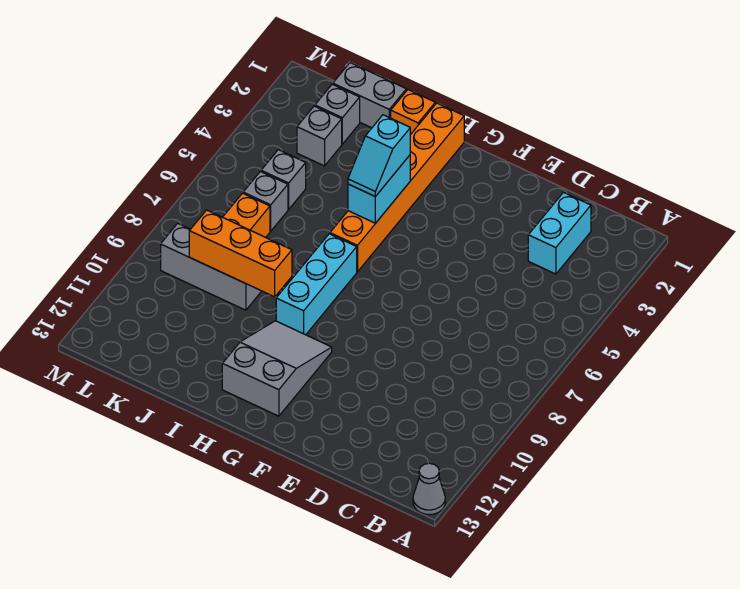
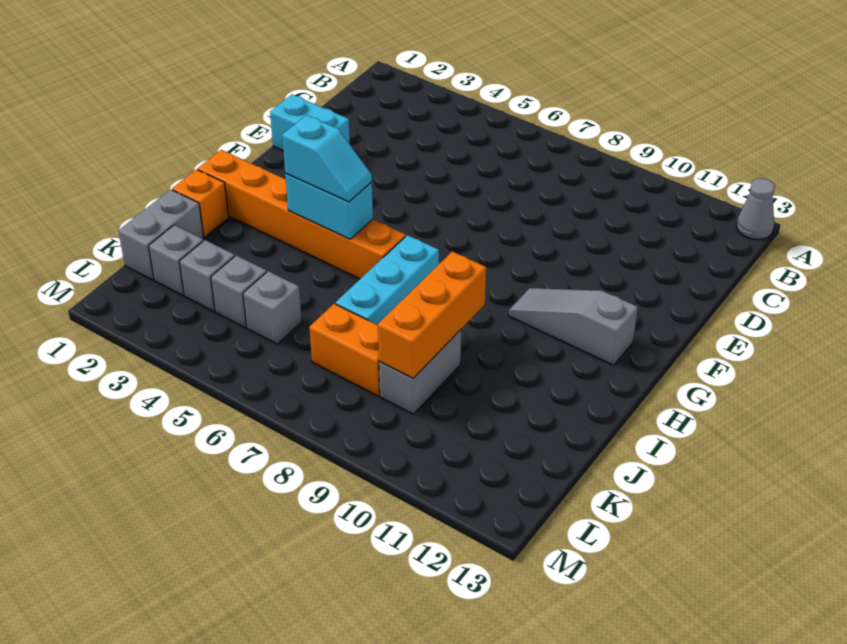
cyan 1x2 brick [528,192,591,274] -> cyan 1x2 brick moved to [270,95,350,151]
grey 2x3 slope [222,321,332,416] -> grey 1x3 slope [509,288,638,365]
cyan 1x3 brick [276,234,357,335] -> cyan 1x3 brick turned to [335,235,439,325]
grey 1x3 brick [161,223,261,310] -> grey 1x2 brick [379,330,461,414]
grey 1x1 brick [243,172,288,231] -> grey 1x1 brick moved to [211,255,267,328]

